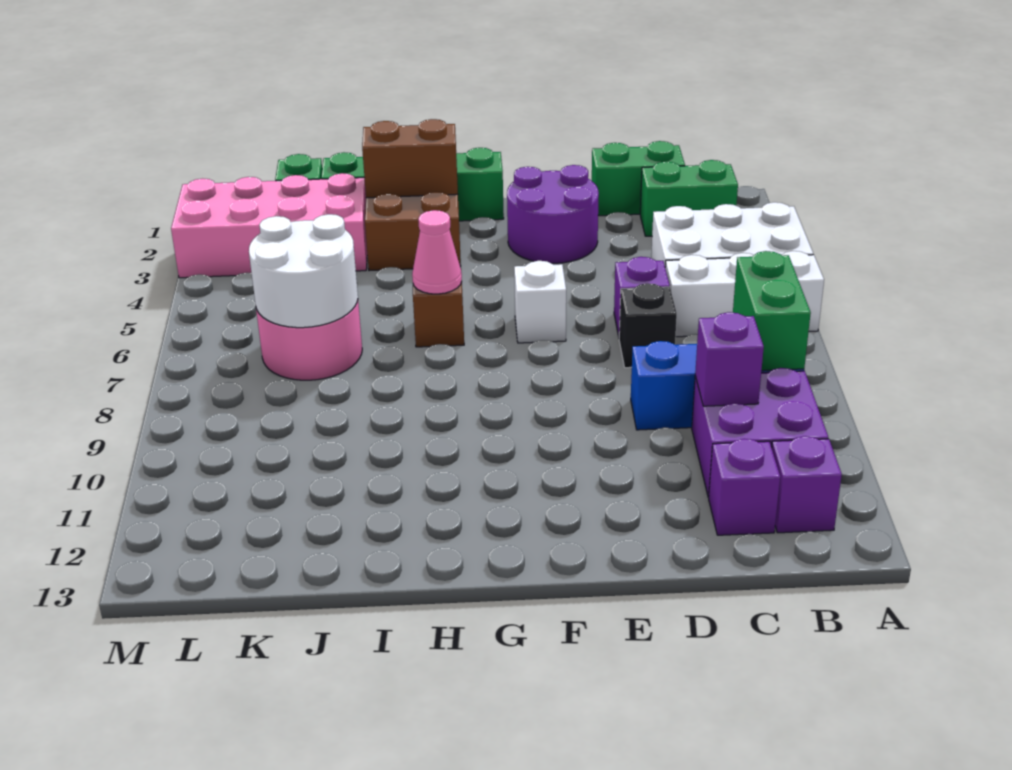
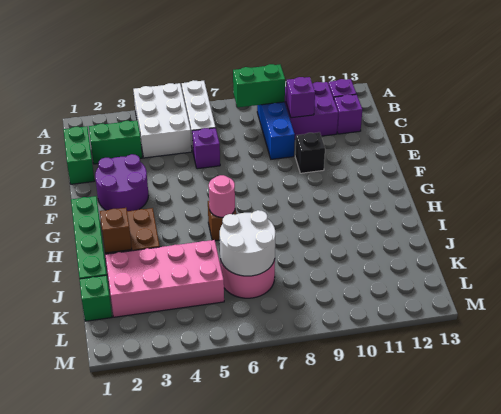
green 1x2 brick [640,160,738,236] -> green 1x2 brick turned to [89,121,142,164]
black 1x1 brick [619,283,677,368] -> black 1x1 brick moved to [295,132,325,173]
white 1x1 brick [514,261,566,343] -> none
brown 1x2 brick [362,119,458,198] -> brown 1x1 brick [100,208,132,253]
pink 1x1 cone [412,210,462,294] -> pink 1x1 round brick [209,175,235,217]
pink 2x4 brick [171,173,367,278] -> pink 2x4 brick turned to [105,240,224,317]

